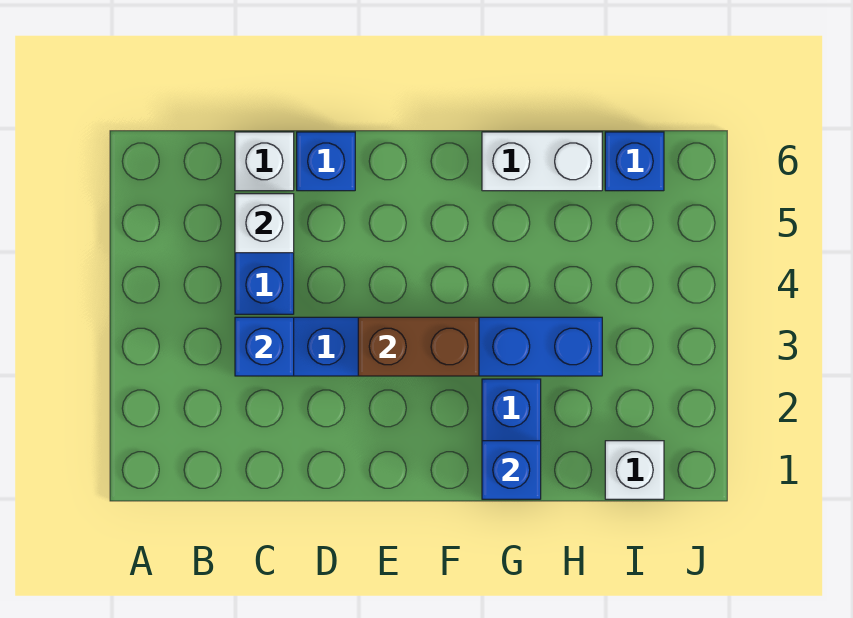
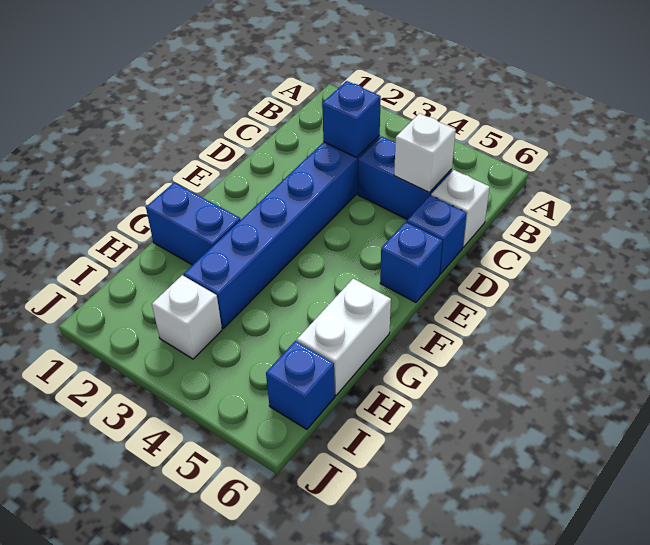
brown 1x2 brick [358,317,479,376] -> none
blue 1x1 brick [482,441,541,499] -> blue 1x1 brick moved to [380,222,443,302]
white 1x1 brick [605,441,664,499] -> white 1x1 brick moved to [152,275,222,359]

